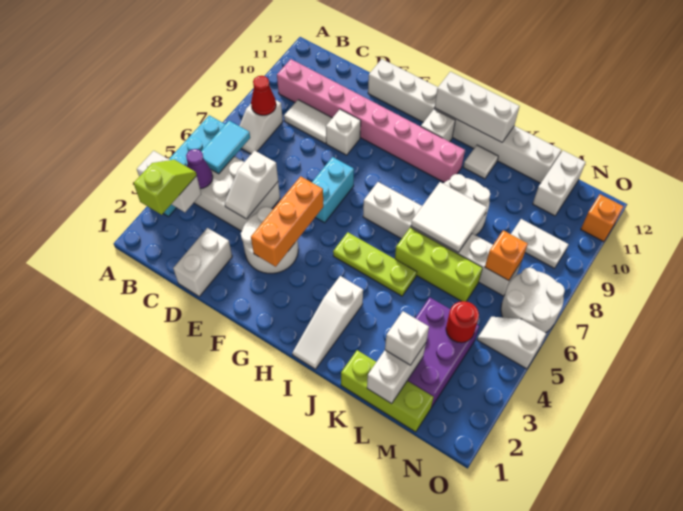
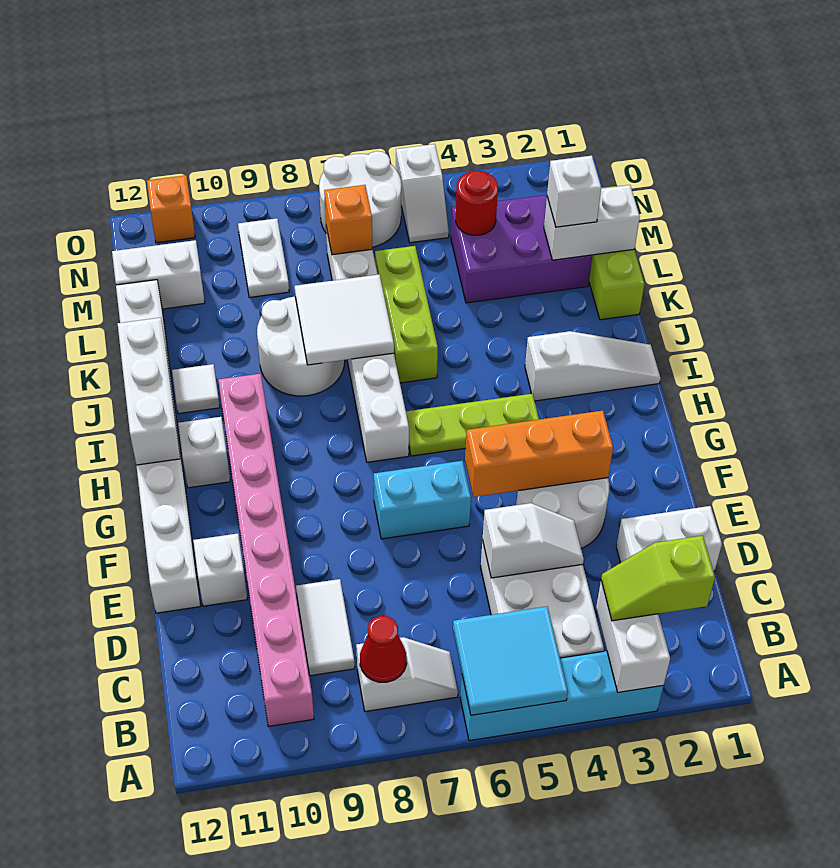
purple 1x1 cone [186,149,213,189] -> none
cyan 1x2 tile [201,121,250,174] -> cyan 2x2 tile [453,607,568,715]
white 1x1 brick [326,109,361,155] -> white 1x1 brick moved to [193,533,247,606]
lime 1x3 plate [333,232,417,296] -> lime 1x3 plate turned to [406,394,539,456]

